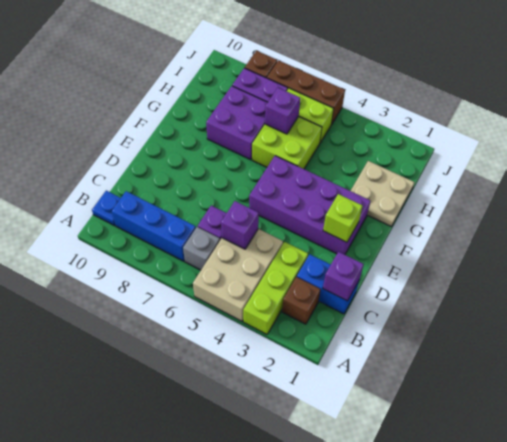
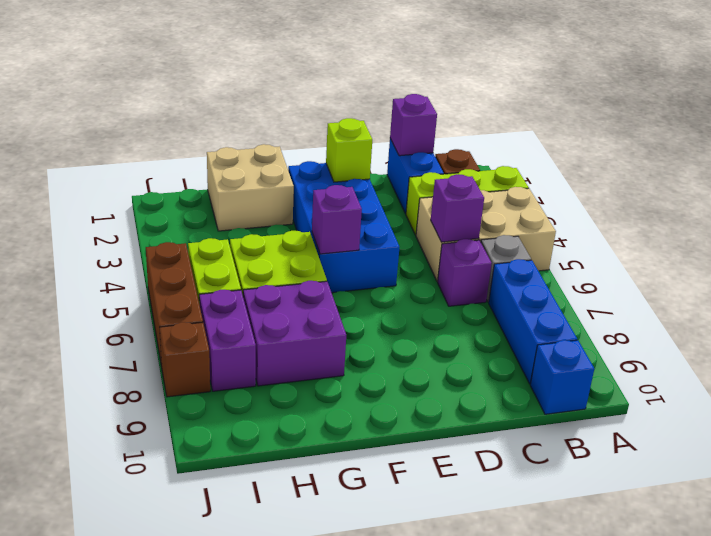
blue 1x1 plate [92,191,121,226] -> blue 1x1 brick [530,340,594,414]
purple 2x4 brick [249,156,370,255] -> blue 2x4 brick [288,161,399,293]
tan 2x2 plate [351,161,415,227] -> tan 2x2 brick [207,144,294,231]
purple 1x1 brick [265,88,300,134] -> purple 1x1 brick moved to [312,185,362,254]

